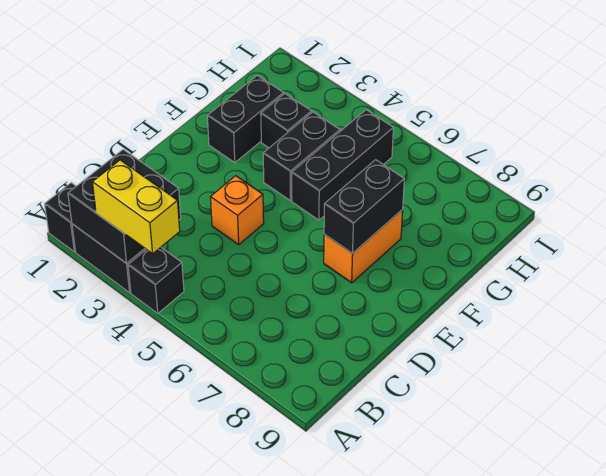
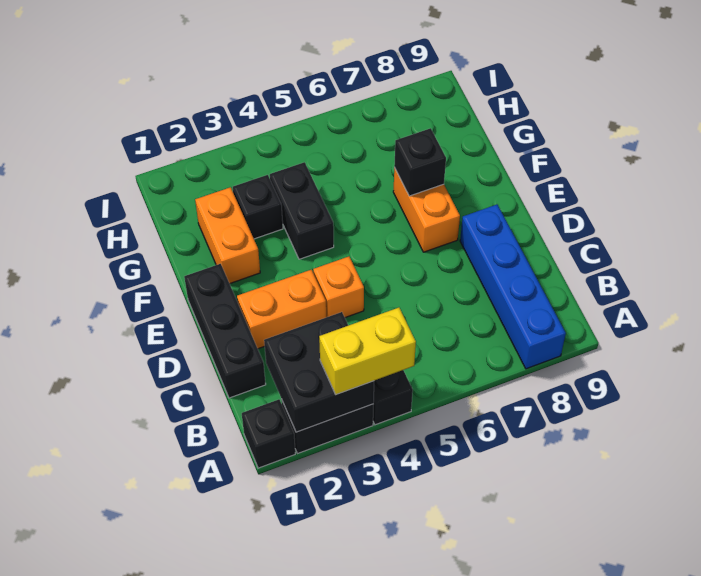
none -> blue 1x4 brick [460,205,566,369]
none -> orange 1x2 brick [237,270,326,349]
black 1x2 brick [324,160,404,253] -> black 1x1 brick [394,128,446,196]
black 1x2 brick [207,75,284,163] -> orange 1x2 brick [195,187,260,284]
black 1x3 brick [292,110,393,220] -> black 1x3 brick moved to [184,264,266,398]

